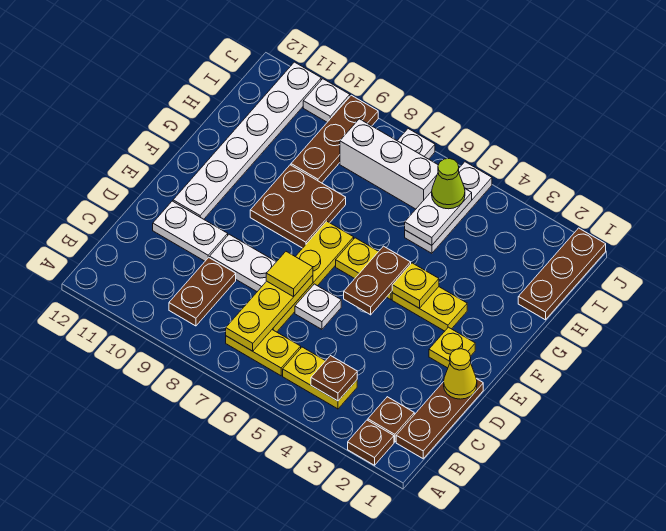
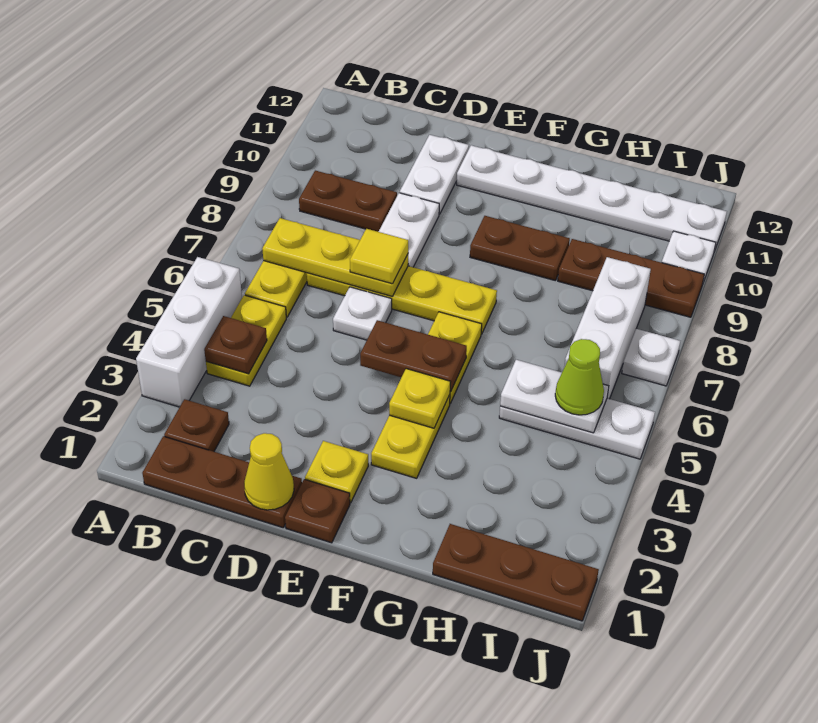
brown 1x1 plate [348,420,394,465] -> brown 1x1 plate moved to [285,479,350,543]
none -> white 1x3 brick [136,257,242,407]
brown 2x2 plate [250,165,346,248] -> brown 1x2 plate [470,216,570,280]

